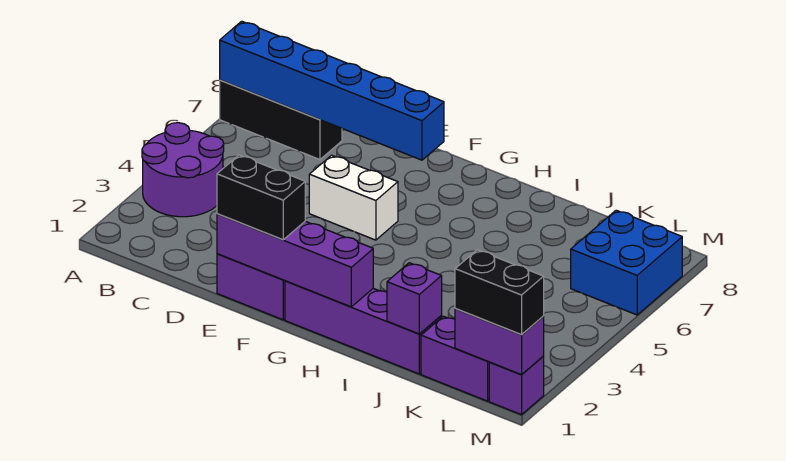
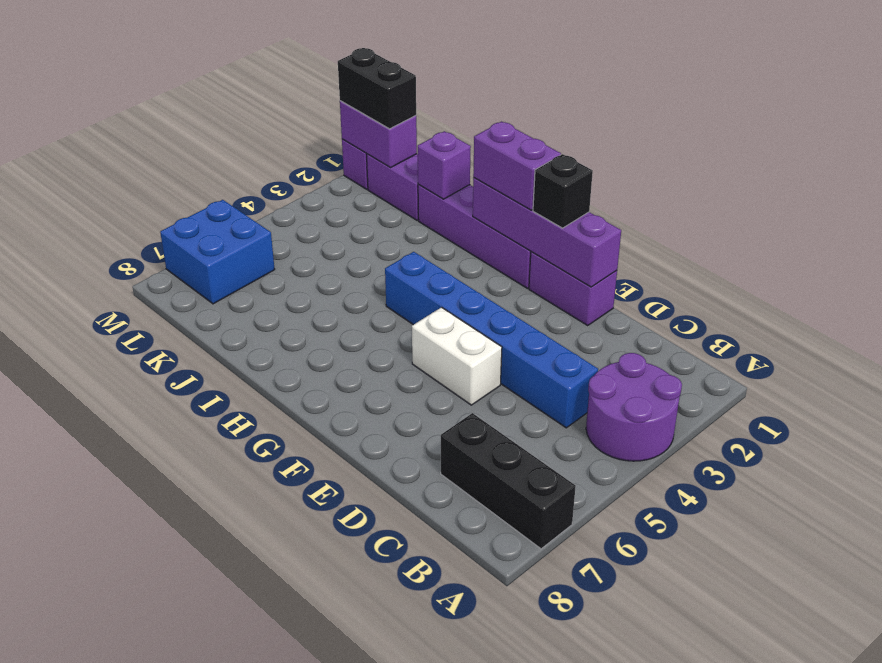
blue 1x6 brick [220,21,444,160] -> blue 1x6 brick moved to [385,252,598,428]
black 1x2 brick [217,155,305,240] -> black 1x1 brick [533,154,593,228]
none -> purple 1x2 brick [473,122,561,210]

